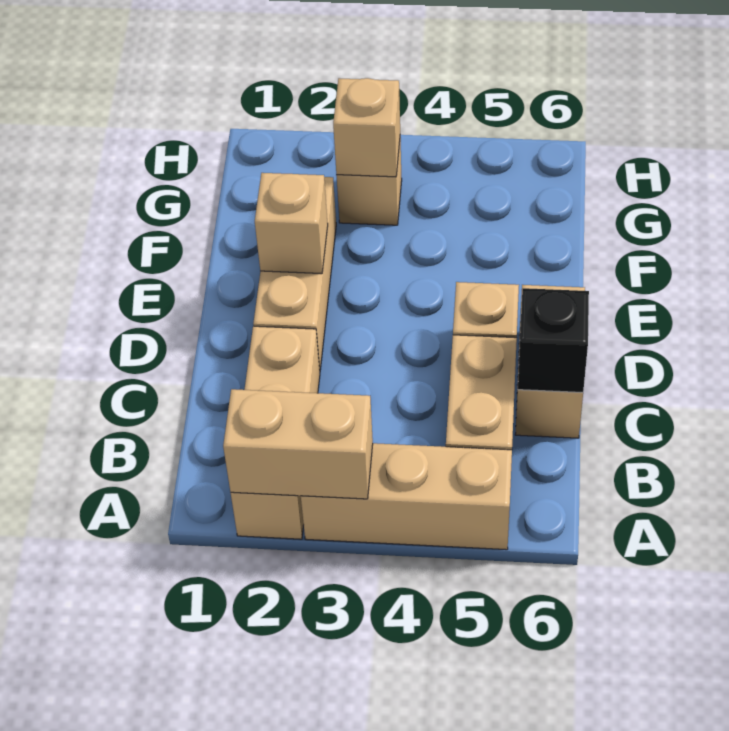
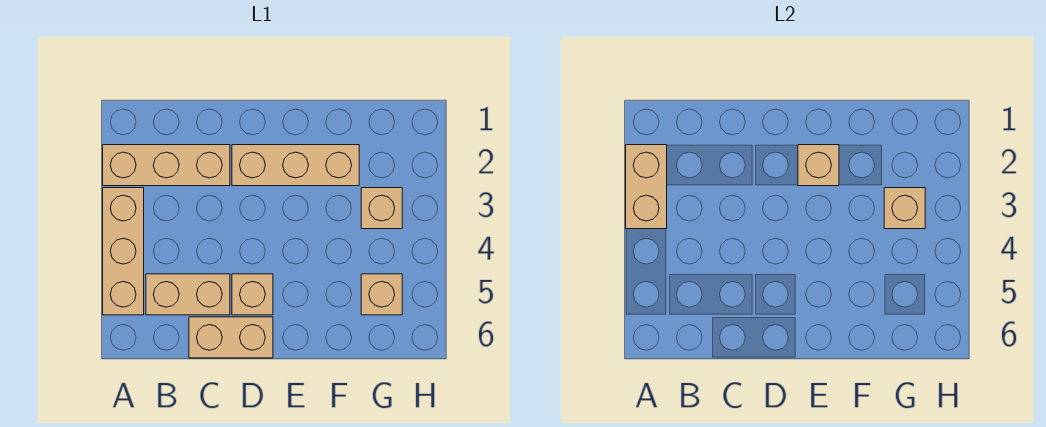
black 1x1 brick [518,288,589,393] -> none
none -> tan 1x1 brick [361,274,402,315]

